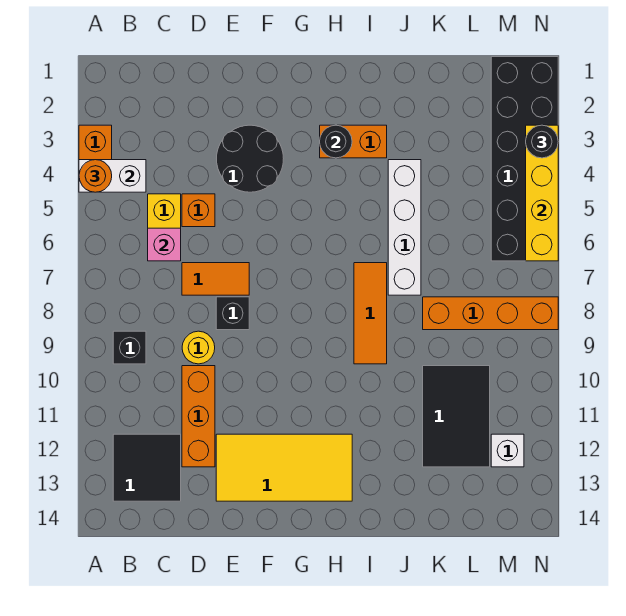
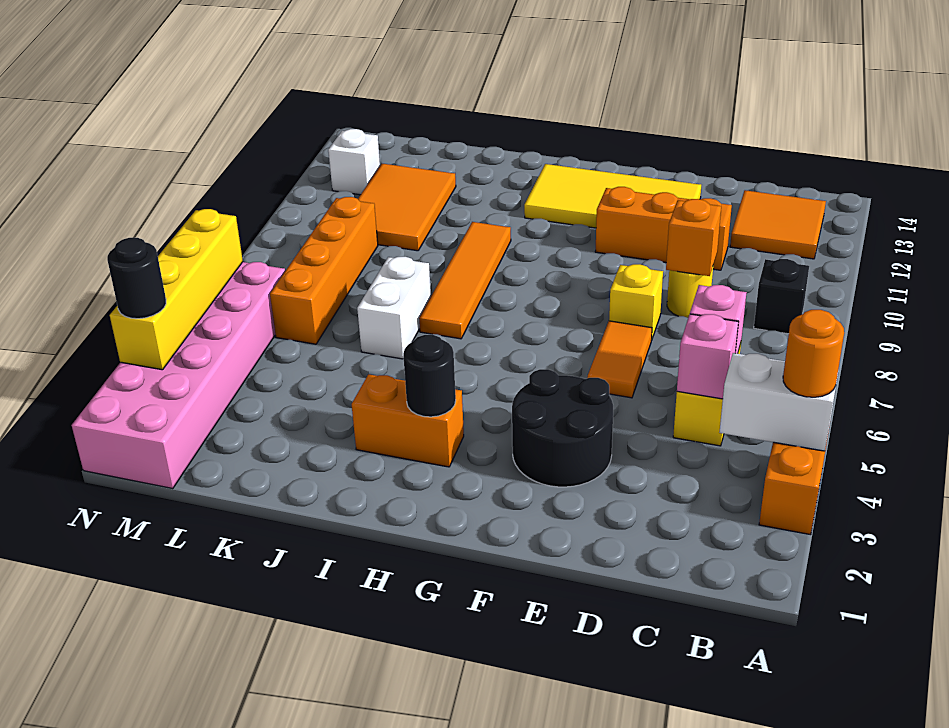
black 2x2 tile [113,434,181,501] -> orange 2x2 tile [730,190,826,259]
none -> pink 1x1 brick [677,314,738,399]
orange 1x1 brick [182,194,215,227] -> orange 1x1 brick moved to [666,199,721,276]
orange 1x2 tile [182,263,249,295] -> orange 1x2 tile turned to [587,321,652,398]
orange 1x3 brick [182,366,215,467] -> orange 1x3 brick turned to [595,187,732,270]
black 1x1 brick [216,297,249,330] -> yellow 1x1 brick [609,264,663,340]
orange 1x3 tile [354,263,387,364] -> orange 1x4 tile [419,222,511,339]
white 1x4 brick [388,160,421,295] -> white 1x2 brick [357,257,431,359]
orange 1x4 brick [423,297,558,330] -> orange 1x4 brick turned to [270,197,378,344]
black 2x3 tile [423,366,490,467] -> orange 2x3 tile [358,164,456,251]
black 2x6 brick [491,57,558,261] -> pink 2x6 brick [72,262,285,489]

